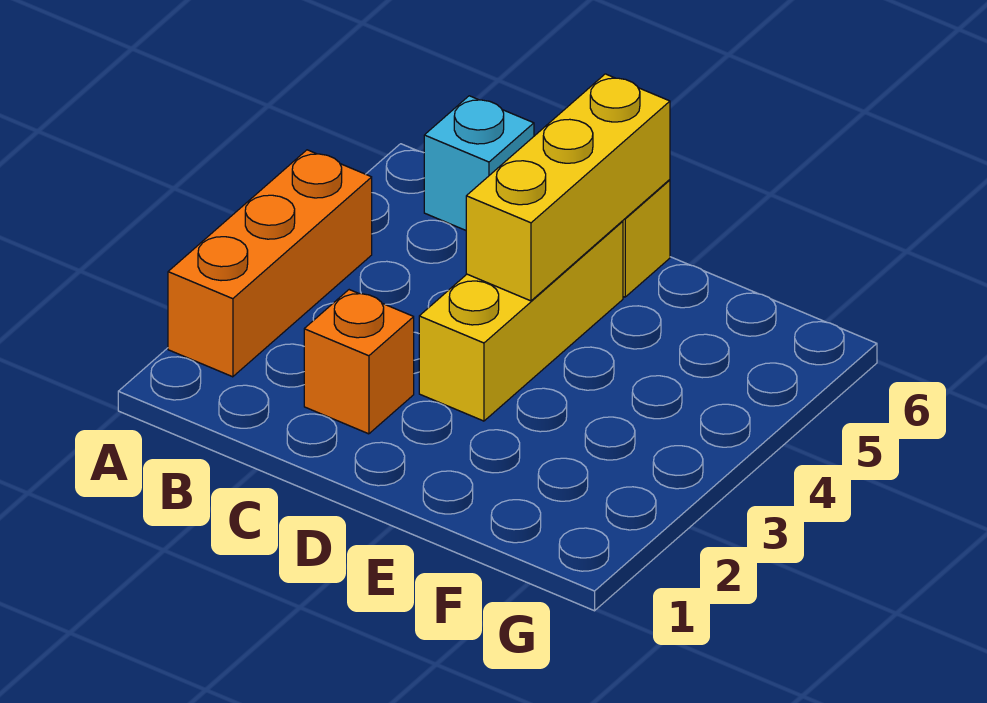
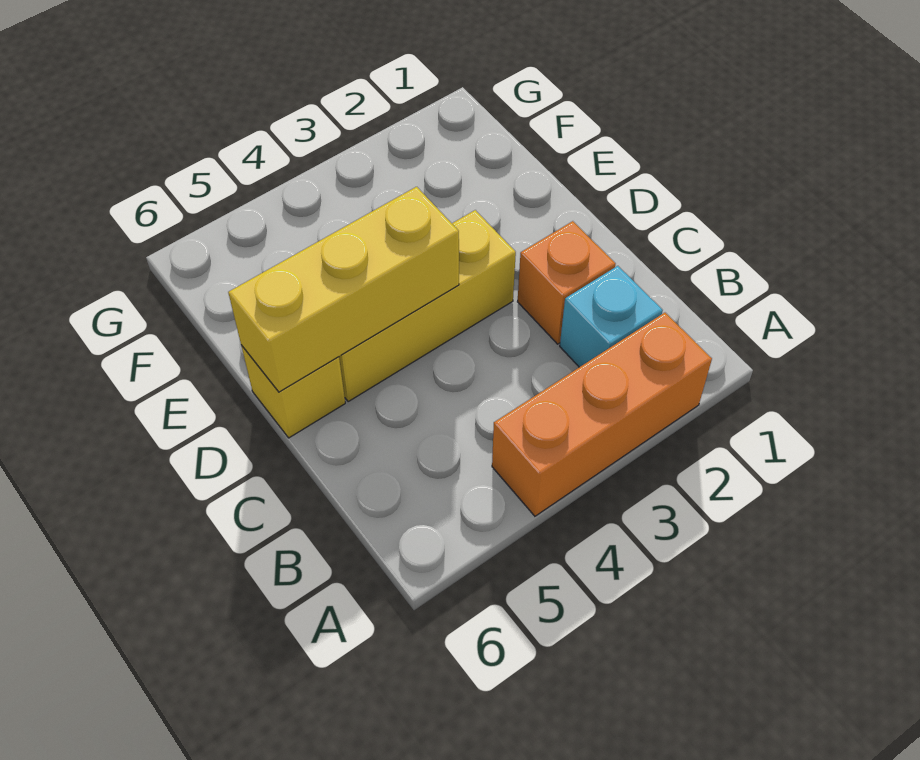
cyan 1x1 brick [424,96,534,230] -> cyan 1x1 brick moved to [560,266,663,367]

